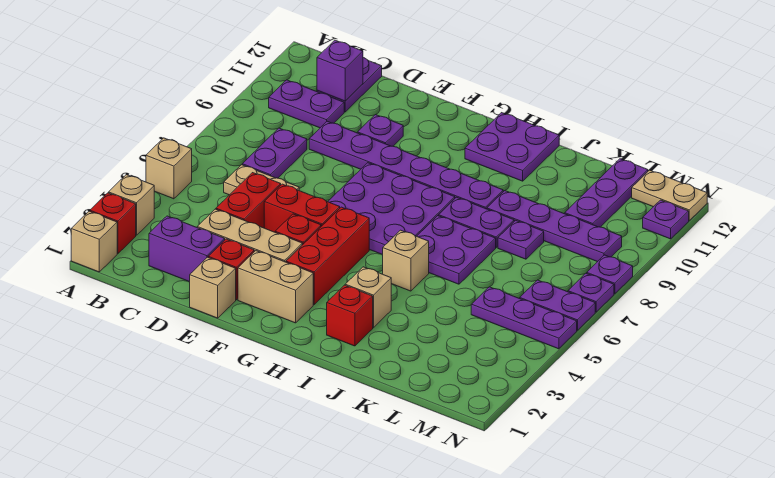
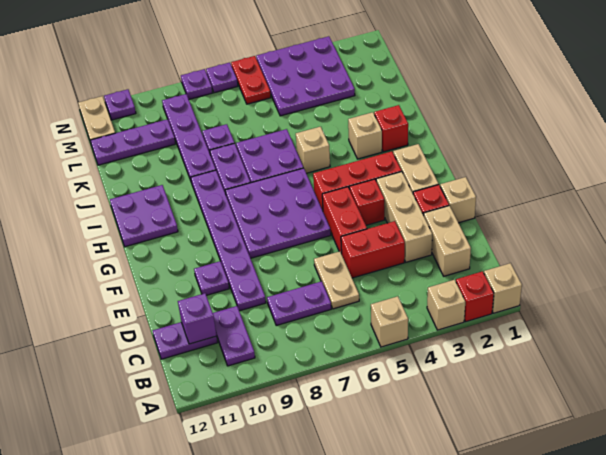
purple 1x2 brick [149,216,225,282] -> tan 1x2 brick [424,206,471,276]
purple 1x3 plate [471,287,577,349] -> purple 3x3 plate [256,36,355,116]
purple 1x2 plate [520,280,595,330] -> red 1x2 plate [231,56,271,104]

